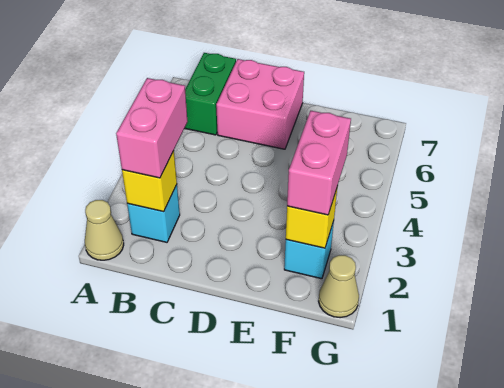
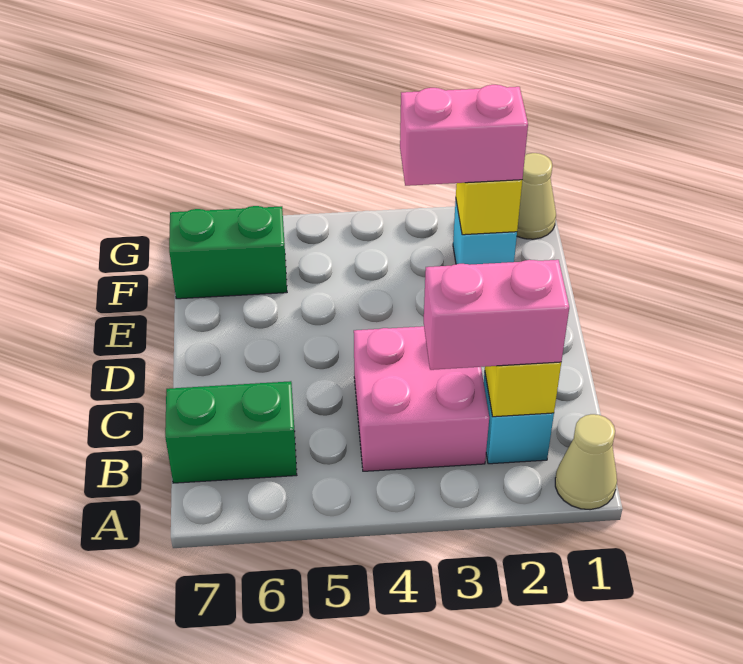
pink 2x2 brick [216,59,304,149] -> pink 2x2 brick moved to [354,326,489,471]
none -> green 1x2 brick [169,206,287,299]

